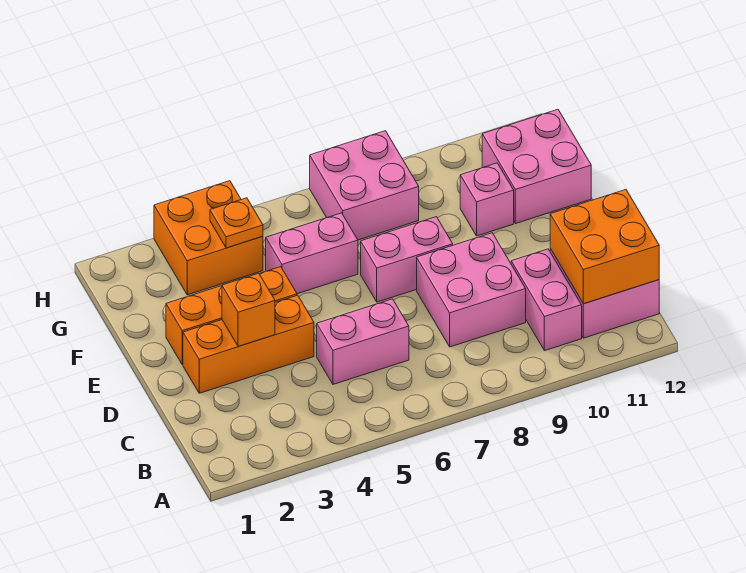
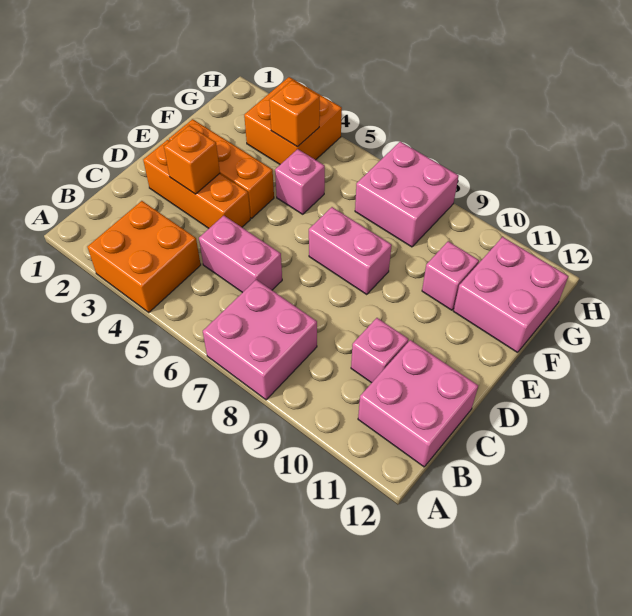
pink 1x2 brick [511,249,582,351] -> pink 1x1 brick [351,318,409,383]
orange 2x2 brick [550,190,659,304] -> orange 2x2 brick moved to [87,201,201,312]
pink 2x2 brick [417,233,526,347] -> pink 2x2 brick moved to [203,280,317,400]
pink 1x2 brick [266,213,358,294] -> pink 1x1 brick [275,149,325,214]
orange 1x1 plate [210,198,263,248] -> orange 1x1 brick [269,80,320,147]

